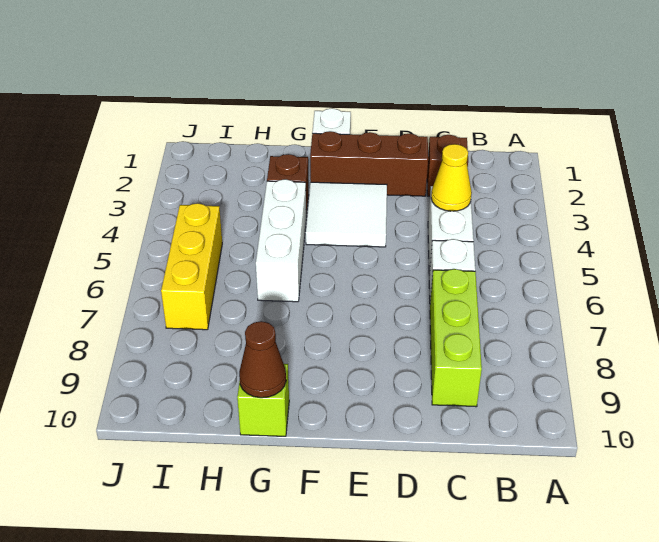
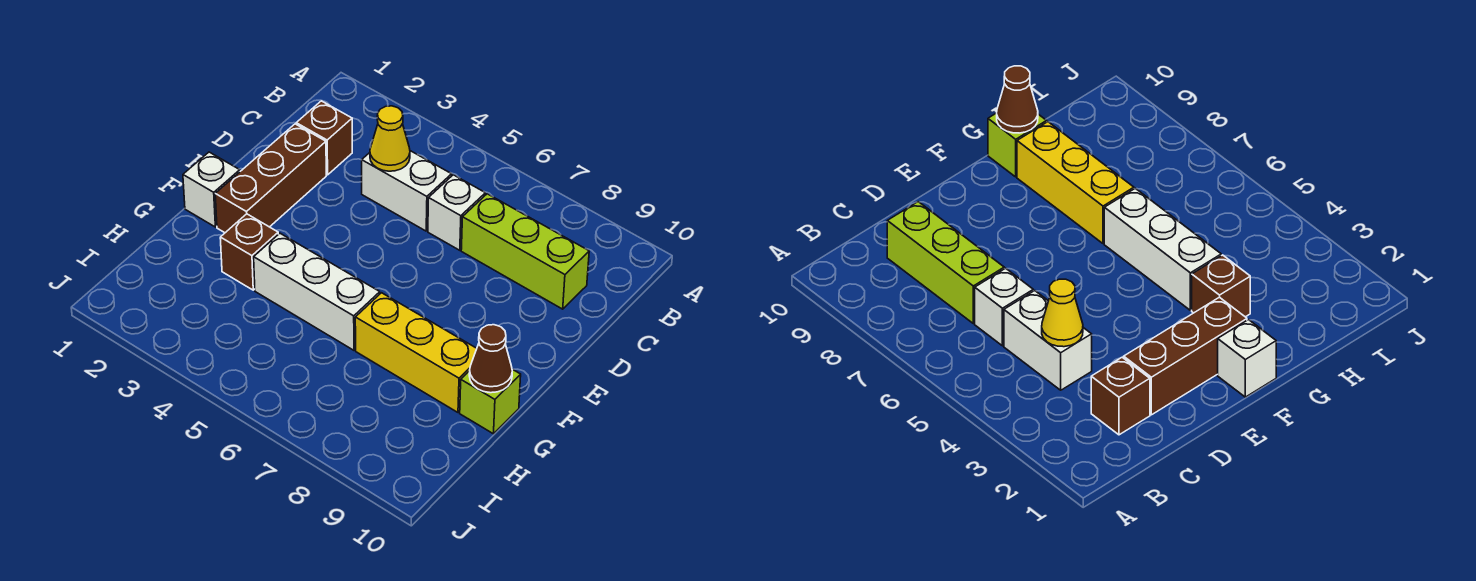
white 2x2 tile [306,182,387,247] -> none
yellow 1x3 brick [161,203,222,330] -> yellow 1x3 brick moved to [355,293,477,412]

